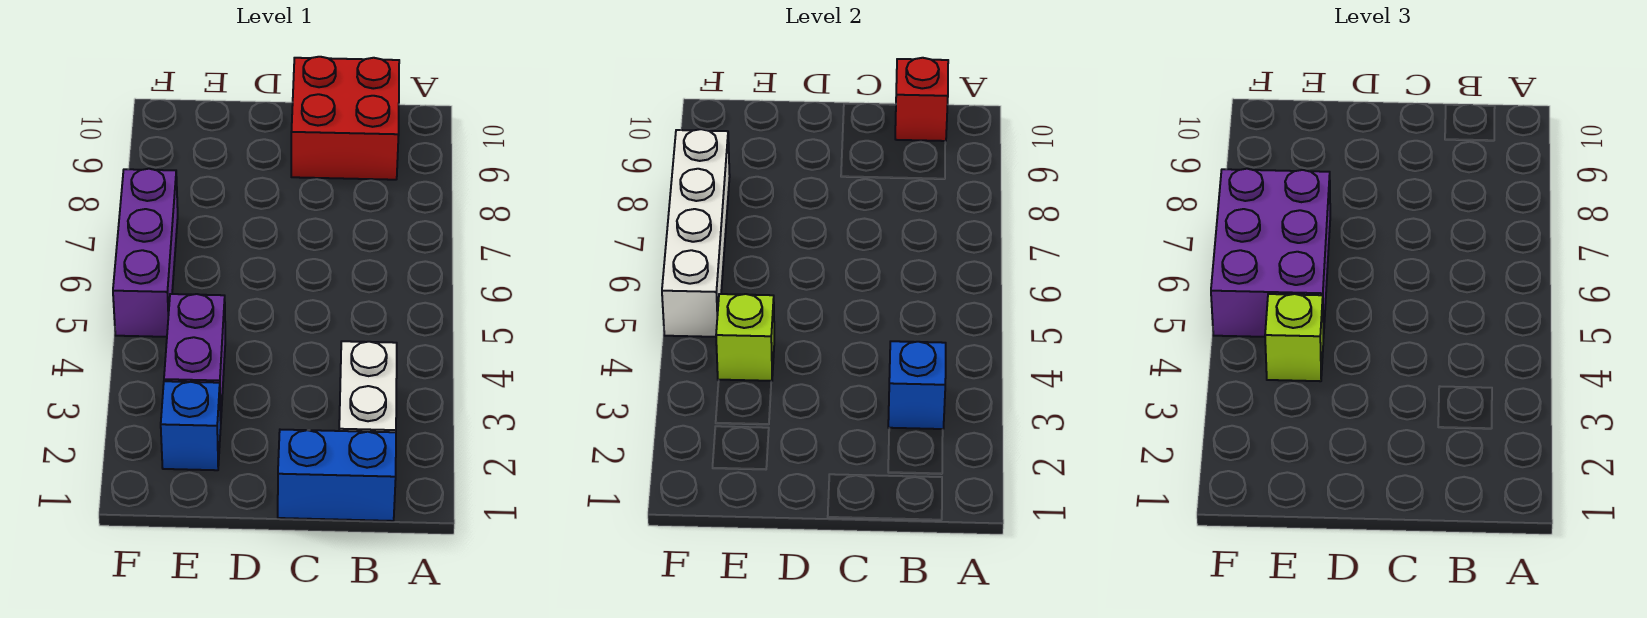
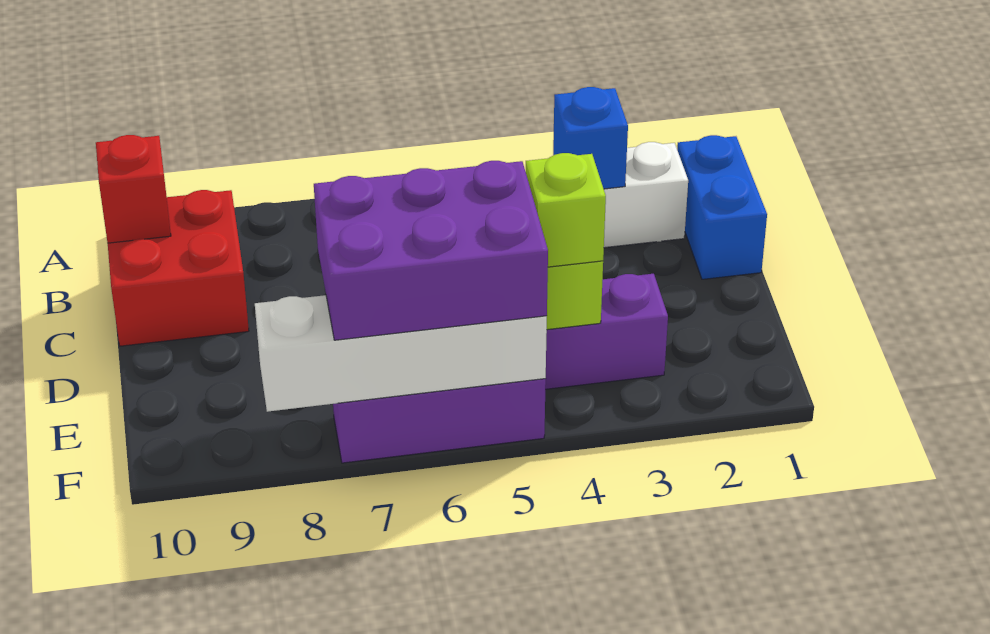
blue 1x1 brick [161,381,221,470] -> none

